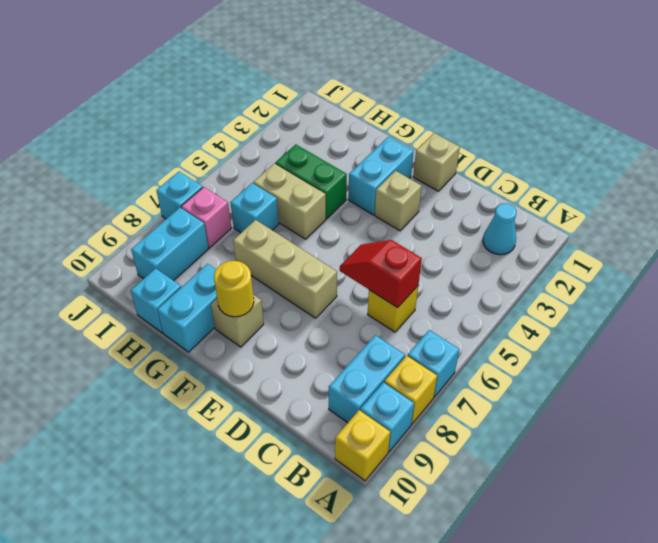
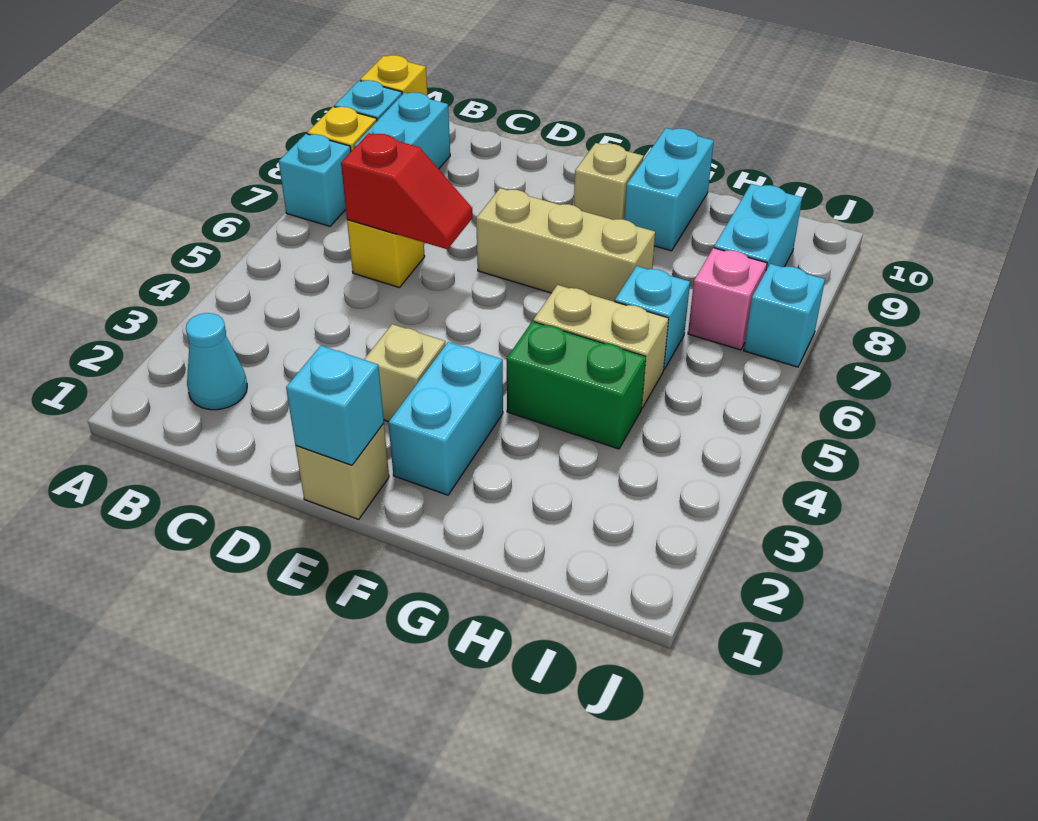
yellow 1x1 round brick [214,261,254,317] -> none
cyan 1x1 brick [131,268,181,333] -> cyan 1x1 brick moved to [286,346,384,465]

